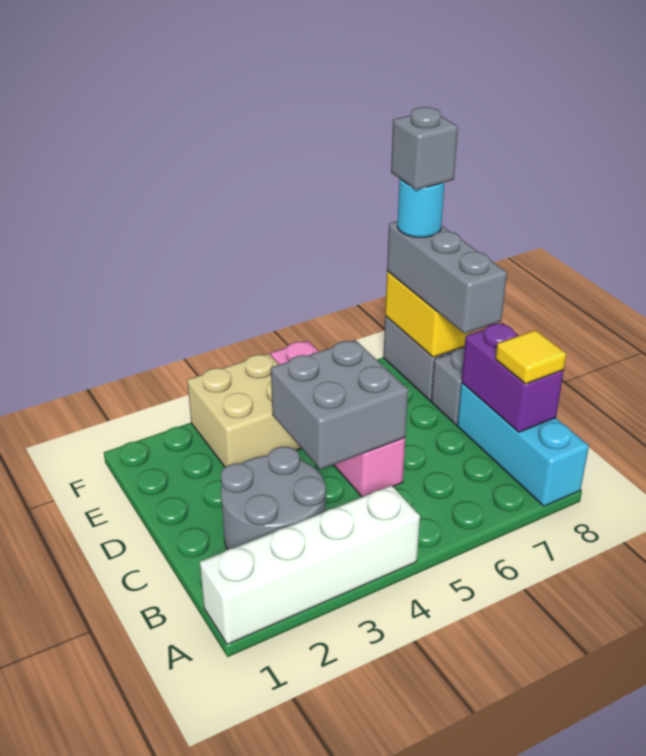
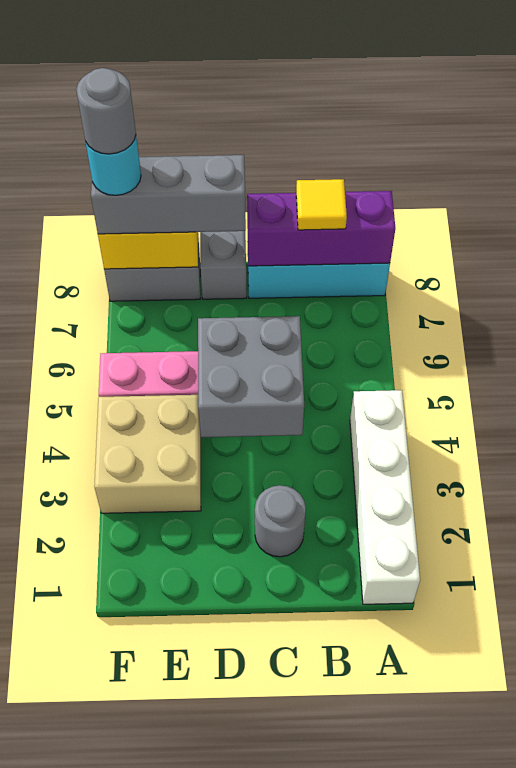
grey 2x2 round brick [221,447,326,549] -> grey 1x1 round brick [255,485,306,557]
purple 1x2 brick [461,323,564,432] -> purple 1x3 brick [247,191,395,266]
grey 1x1 brick [391,107,458,190] -> grey 1x1 round brick [76,68,136,154]

